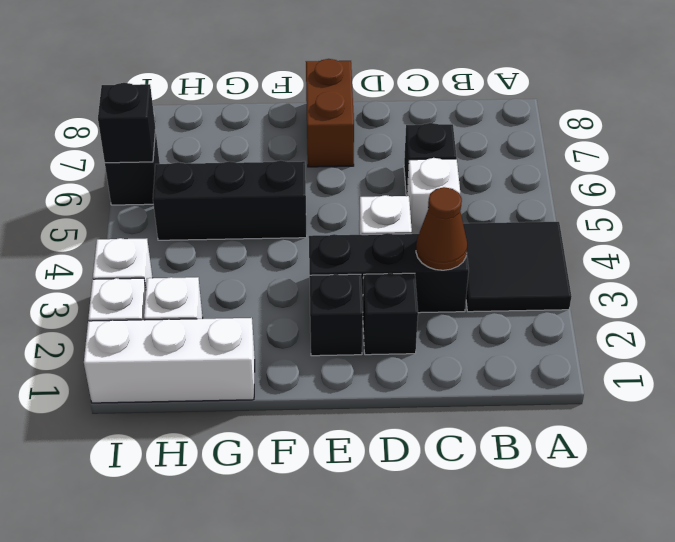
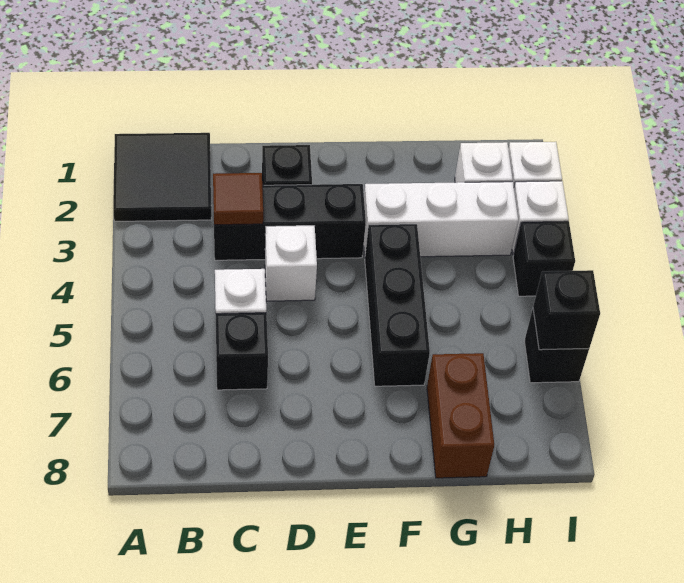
black 2x2 tile [463,222,572,312] -> black 2x2 tile moved to [113,133,211,221]
brown 1x1 cone [416,187,467,270] -> brown 1x1 tile [213,173,263,225]
black 1x1 brick [309,274,363,356] -> black 1x1 brick moved to [513,221,575,296]
brown 1x2 brick [306,59,354,167] -> brown 1x2 brick moved to [427,353,494,478]
black 1x3 brick [153,160,307,240] -> black 1x3 brick turned to [365,224,430,386]
white 1x3 brick [84,318,255,403] -> white 1x3 brick moved to [364,182,518,257]

